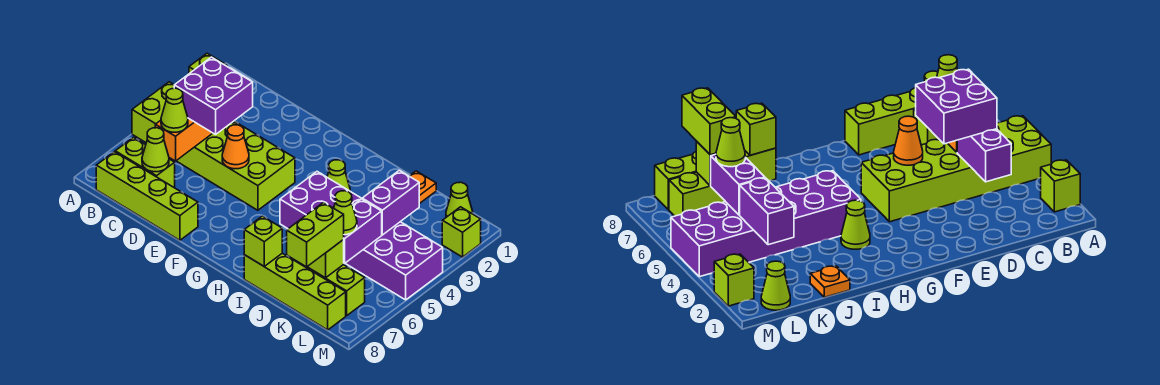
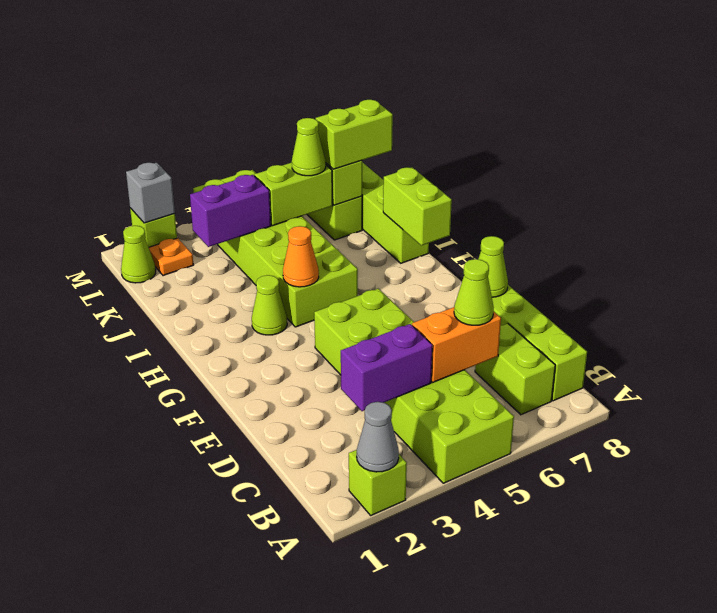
none -> grey 1x1 cone [357,402,399,472]
purple 2x2 brick [174,57,253,134] -> none
lime 1x1 cone [142,128,169,172] -> lime 1x1 cone moved to [478,236,508,297]
orange 1x1 cone [222,125,249,169] -> orange 1x1 cone moved to [283,226,319,287]
purple 2x6 brick [280,172,443,300] -> lime 2x6 brick [193,170,358,327]
lime 1x1 brick [244,216,282,267] -> lime 1x2 brick [383,167,452,246]
orange 1x1 plate [410,171,436,204] -> orange 1x1 plate moved to [149,238,193,276]
purple 1x2 brick [343,199,382,263] -> lime 1x2 brick [254,163,332,226]
none -> grey 1x1 brick [126,163,175,223]

